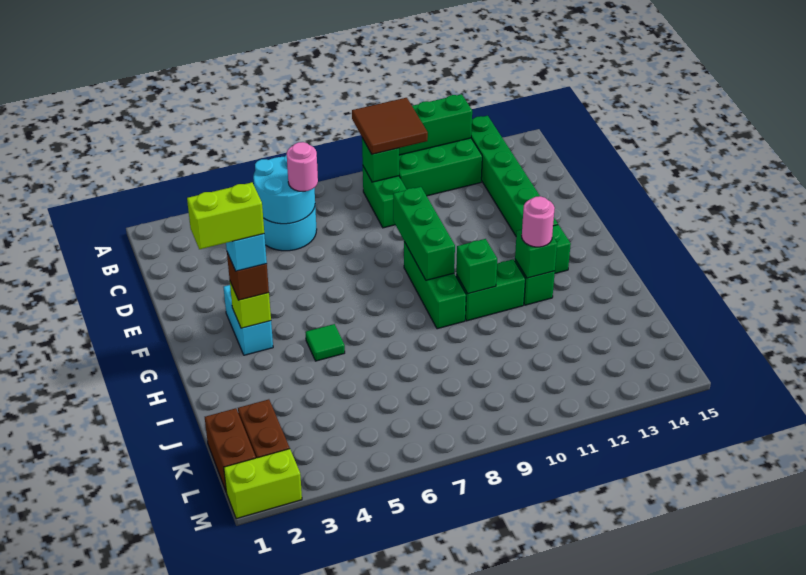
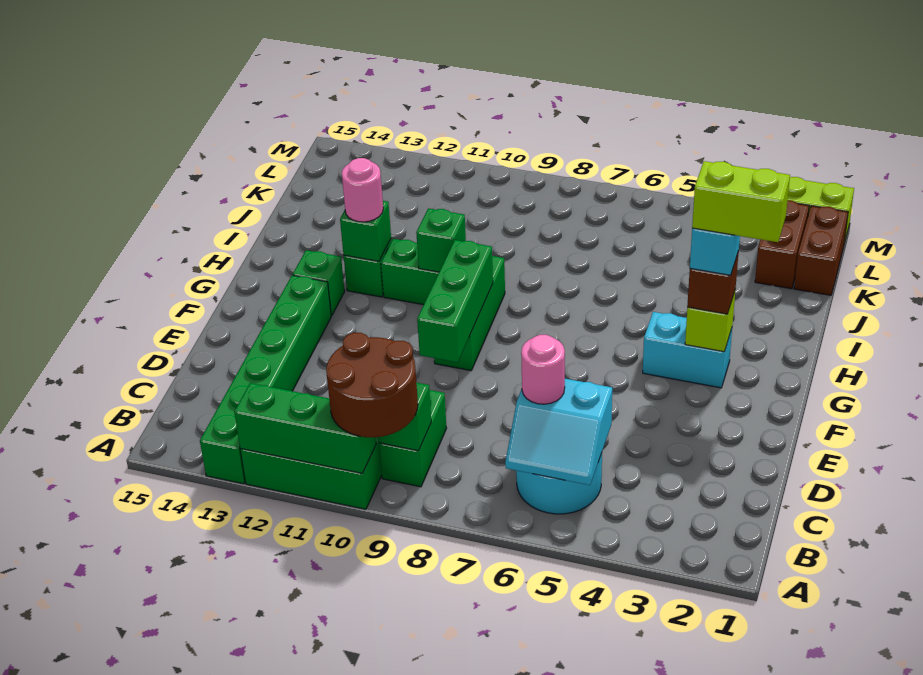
brown 2x2 tile [352,98,428,154] -> brown 2x2 round brick [326,333,418,437]
cyan 2x2 round brick [253,155,315,224] -> cyan 2x2 slope [505,379,612,485]
cyan 1x2 brick [224,285,273,355] -> cyan 1x2 brick turned to [643,312,732,388]
green 1x1 tile [305,324,345,361] -> none

